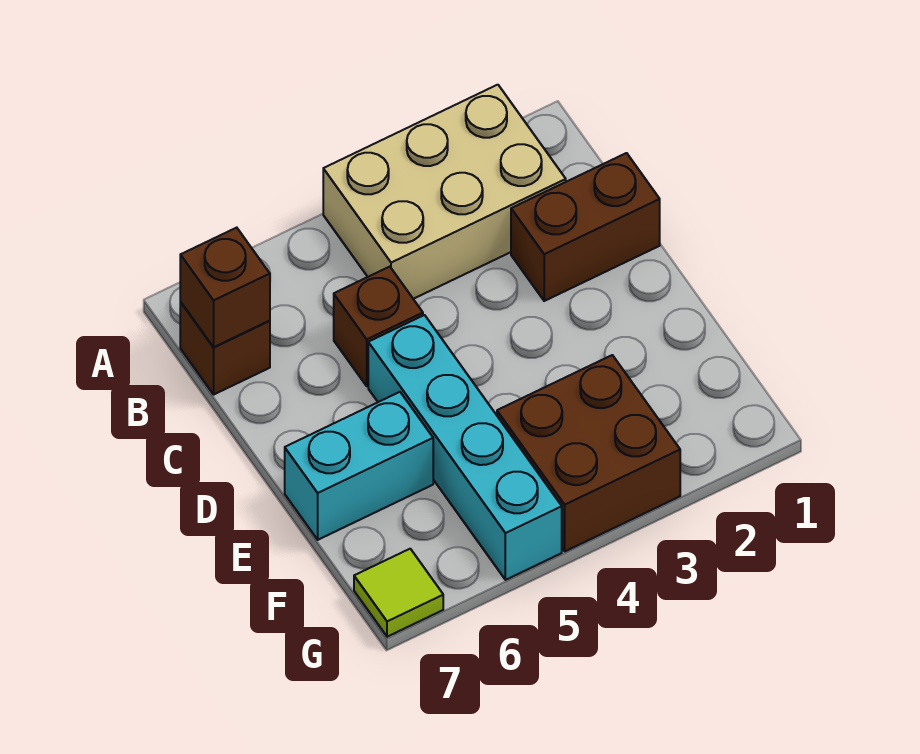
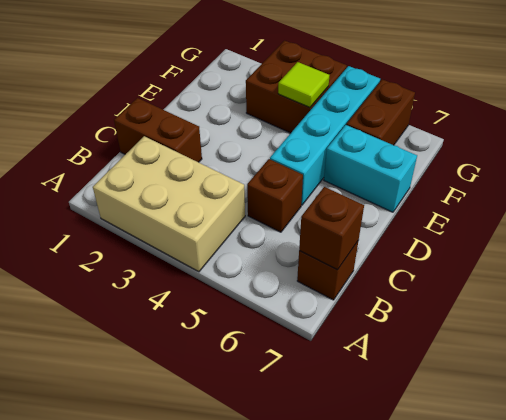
none -> brown 1x2 brick [346,79,415,145]
lime 1x1 tile [354,549,443,637] -> lime 1x1 tile moved to [278,62,329,108]

